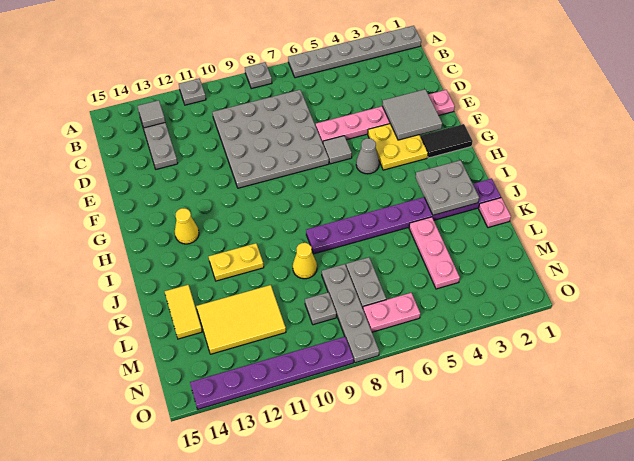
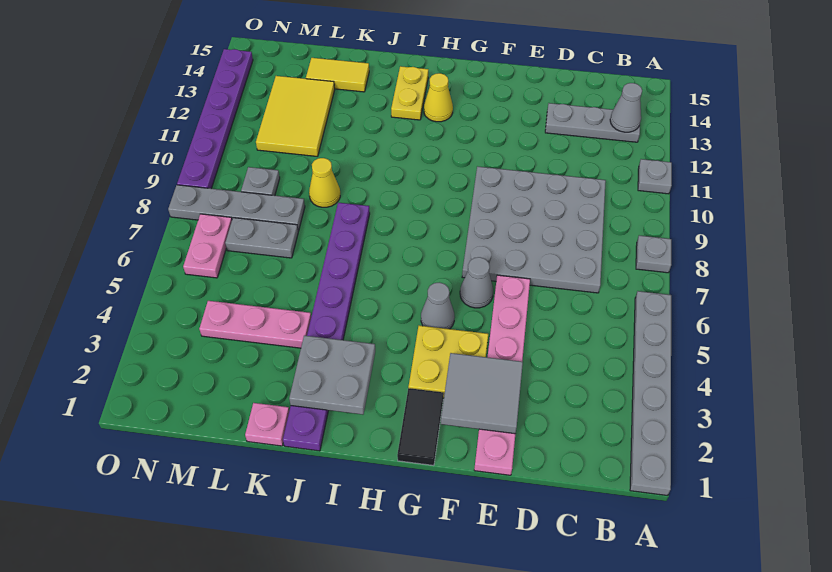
grey 1x1 tile [138,100,165,128] -> grey 1x1 cone [610,83,642,132]
grey 1x1 tile [323,136,352,164] -> grey 1x1 cone [460,257,493,308]
yellow 1x2 plate [209,243,264,281] -> yellow 1x2 plate moved to [391,66,428,120]

